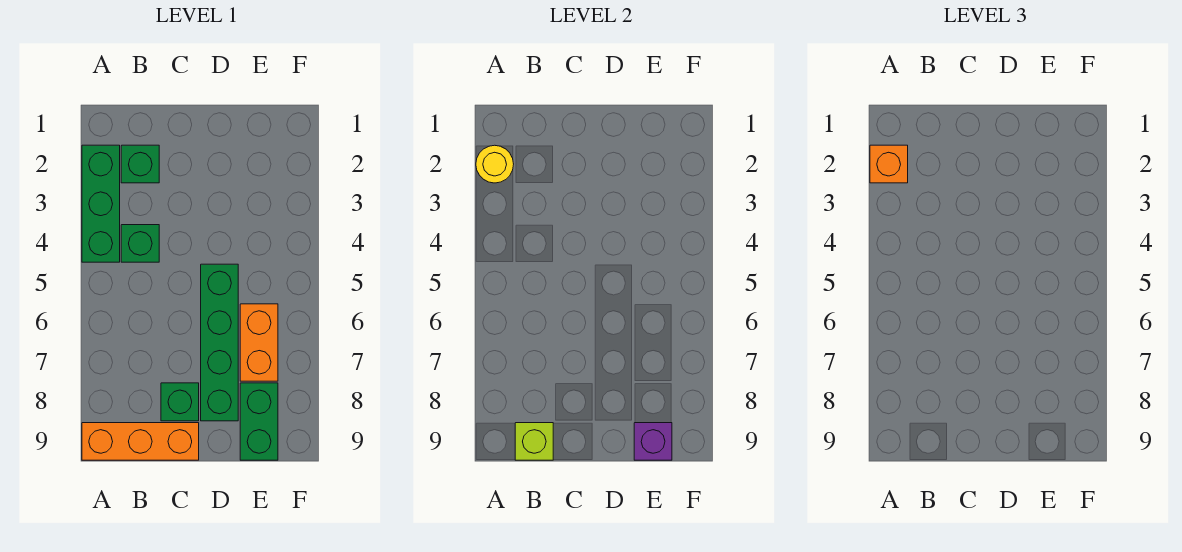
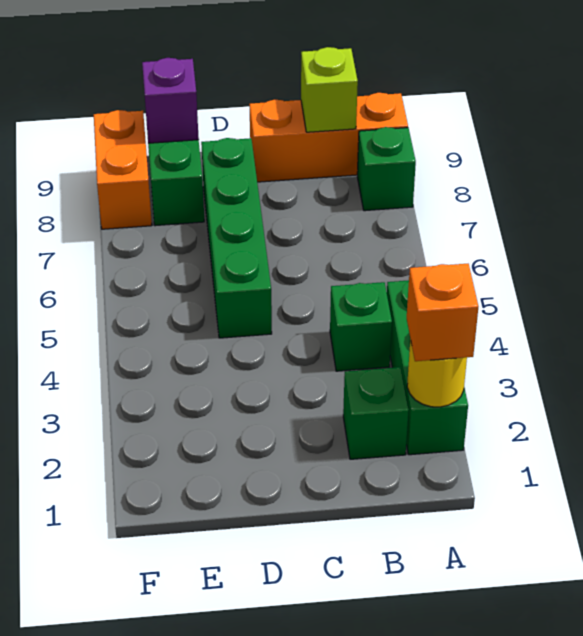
green 1x1 brick [161,383,199,421] -> green 1x1 brick moved to [357,127,416,211]
orange 1x2 brick [240,304,278,381] -> orange 1x2 brick moved to [94,110,152,229]

